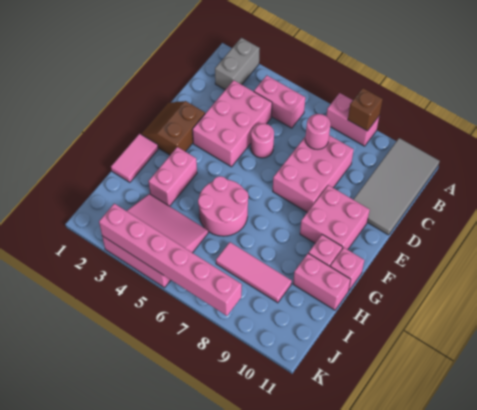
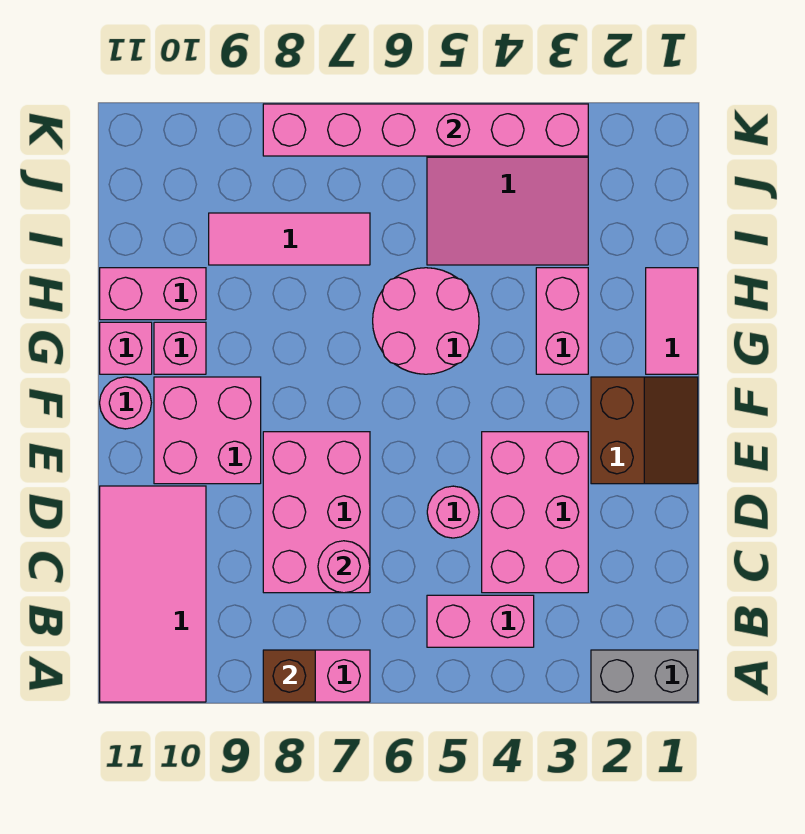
grey 1x2 brick [215,38,260,90] -> grey 1x2 brick turned to [591,650,698,702]
grey 2x4 tile [353,138,439,235] -> pink 2x4 tile [100,486,206,702]
none -> pink 1x1 round brick [100,377,151,429]

